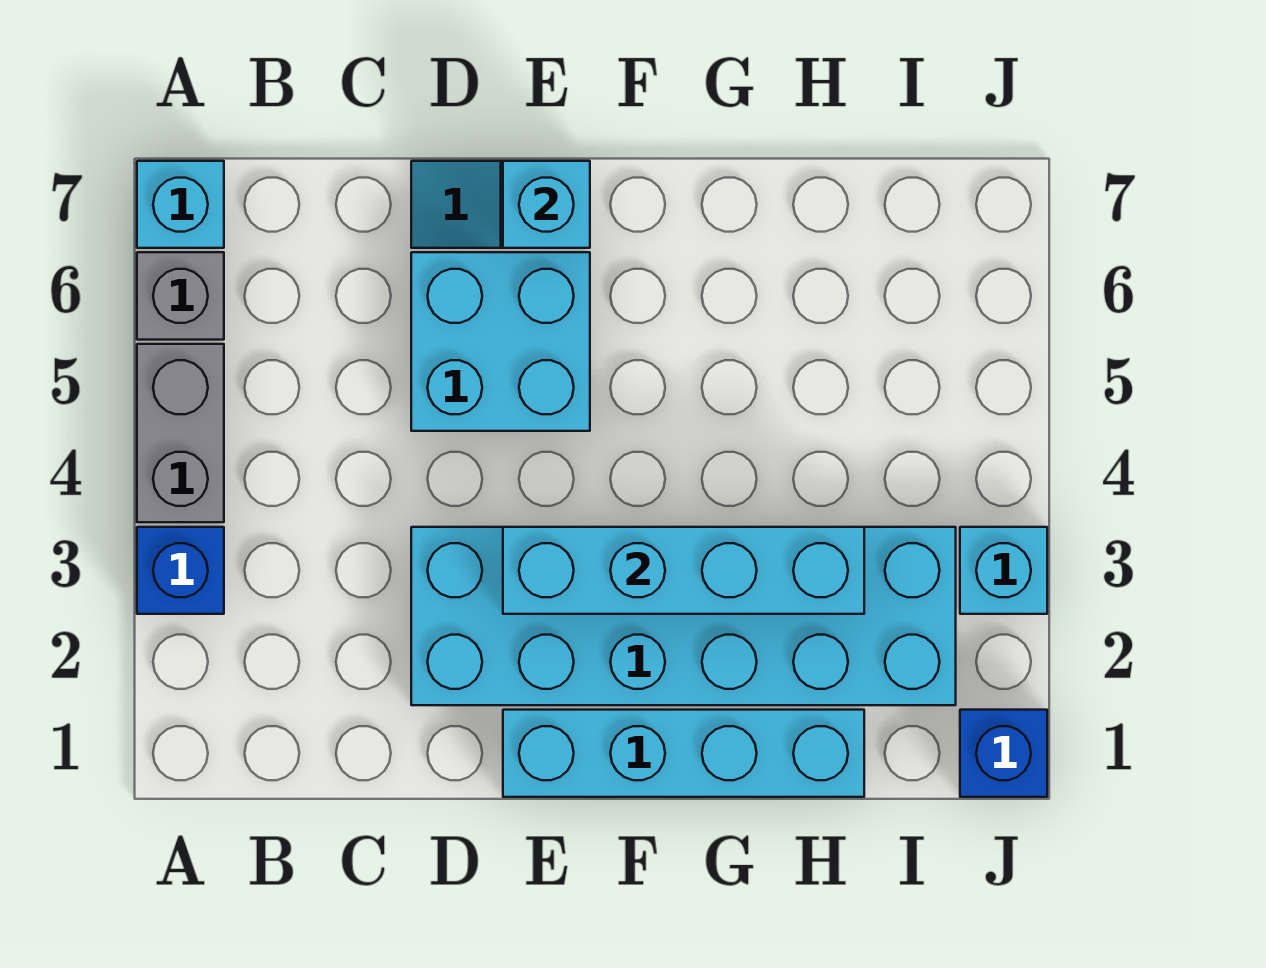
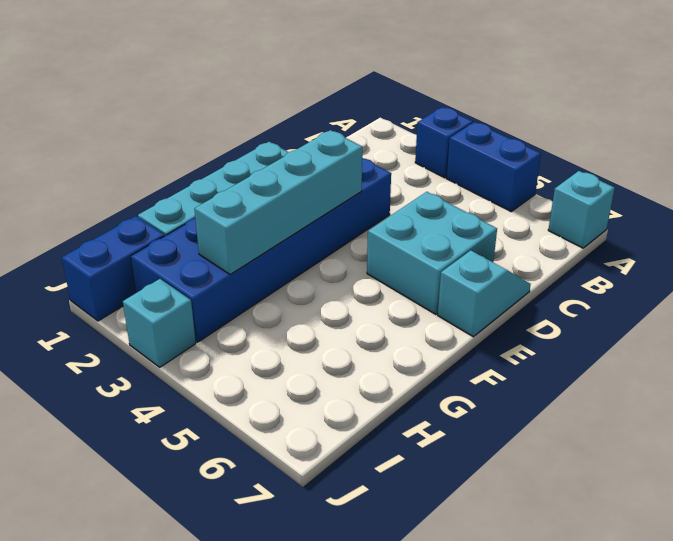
grey 1x2 brick [137,344,224,522] -> blue 1x2 brick [447,122,541,211]
grey 1x1 brick [137,252,224,340] -> none
cyan 2x6 brick [411,527,956,705] -> blue 2x6 brick [131,158,391,342]
cyan 1x1 brick [503,161,590,248] -> none
blue 1x1 brick [960,710,1047,797] -> blue 1x2 brick [62,216,165,321]

